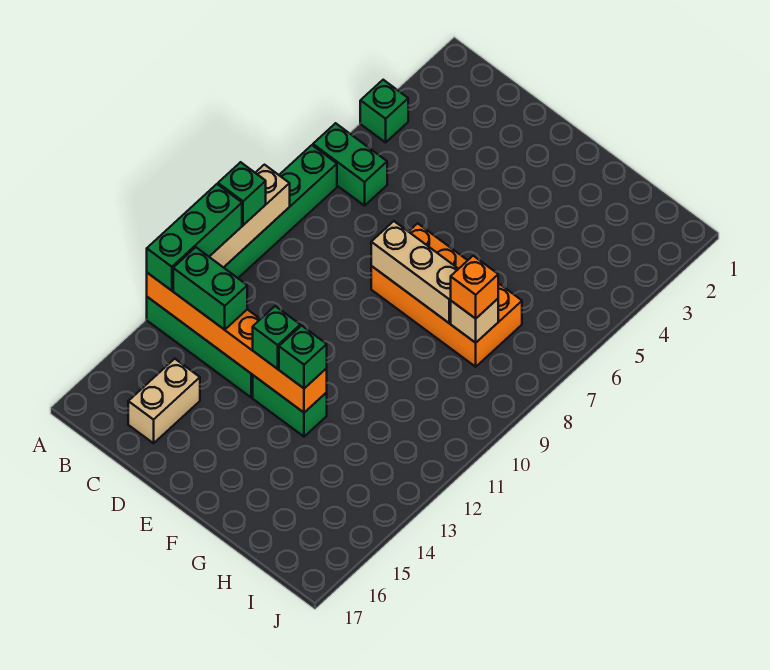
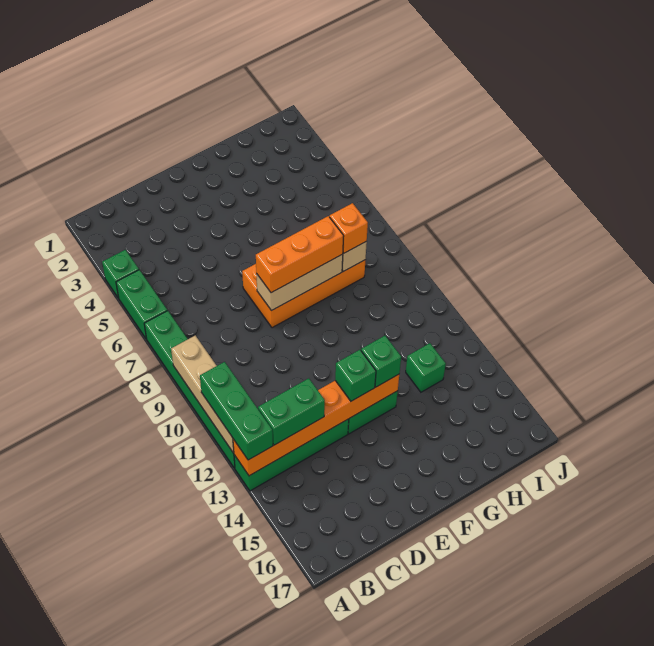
green 1x2 brick [313,123,387,206] -> green 1x2 brick turned to [116,270,167,339]
green 1x1 brick [218,162,266,225] -> green 1x1 brick moved to [406,343,446,392]
tan 1x2 brick [128,359,200,443] -> none
none -> orange 1x3 brick [256,216,344,293]

